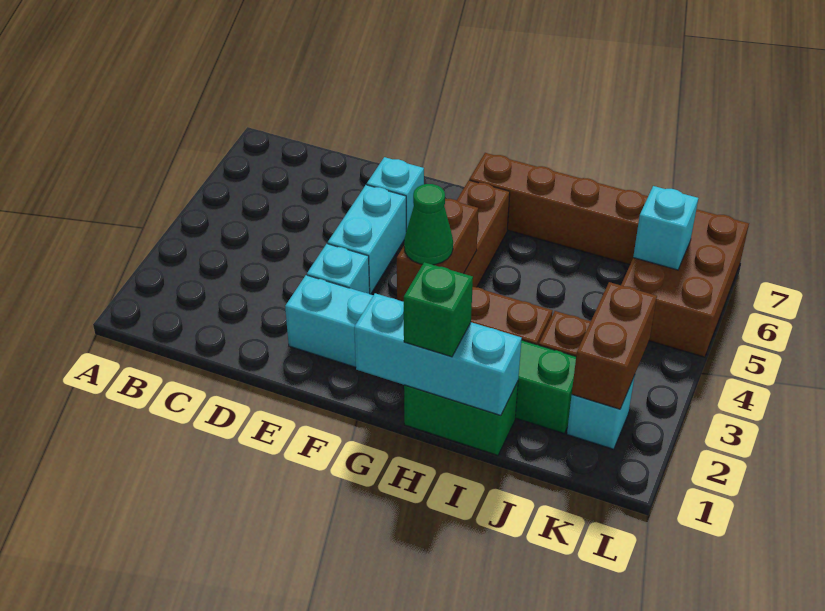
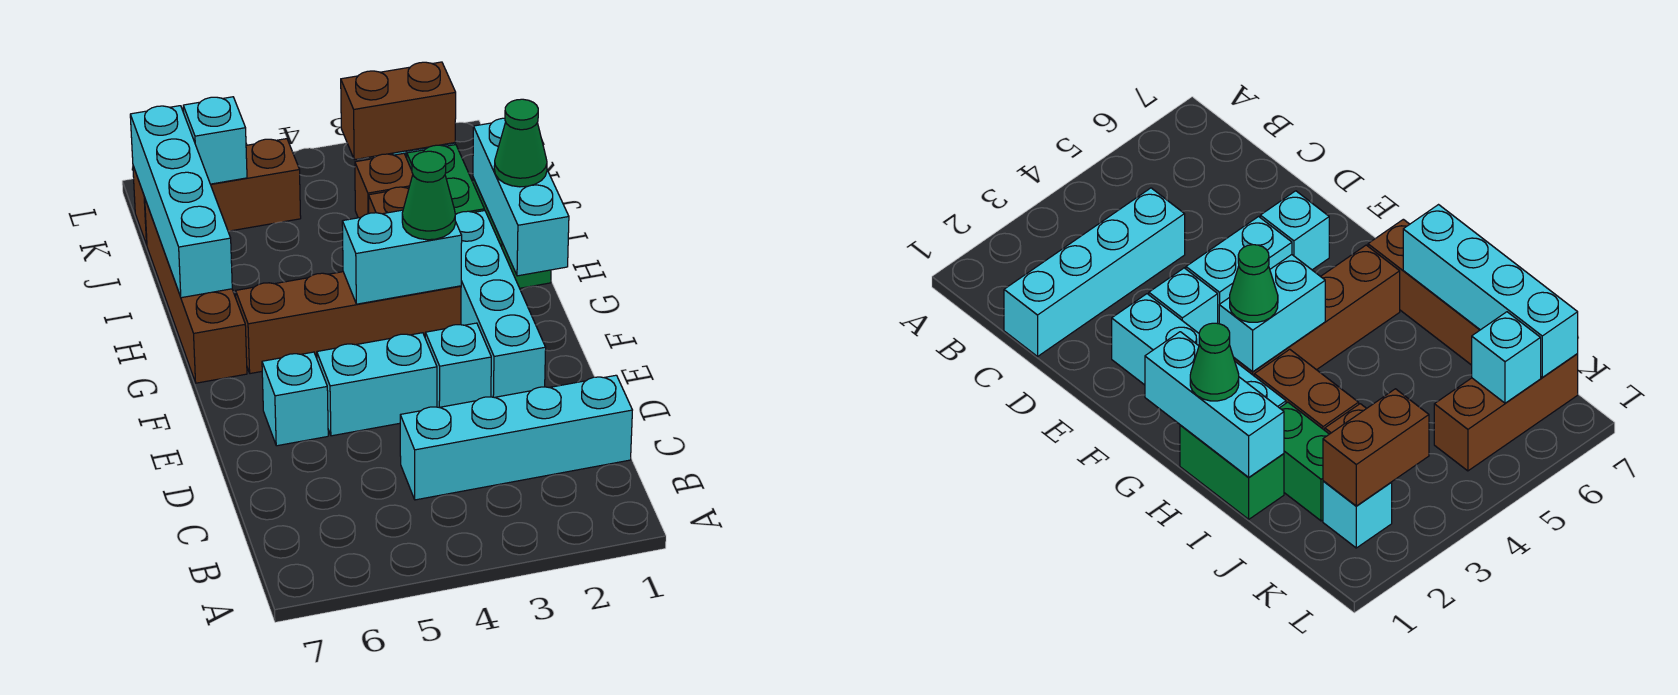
none -> cyan 1x4 brick [400,375,632,500]
brown 1x2 brick [397,199,478,302] -> cyan 1x2 brick [342,210,462,304]
green 1x1 brick [404,262,473,357] -> green 1x1 cone [494,99,547,187]
none -> cyan 1x4 brick [130,106,232,298]
brown 2x3 brick [621,209,749,357] -> brown 1x3 brick [133,139,301,245]

